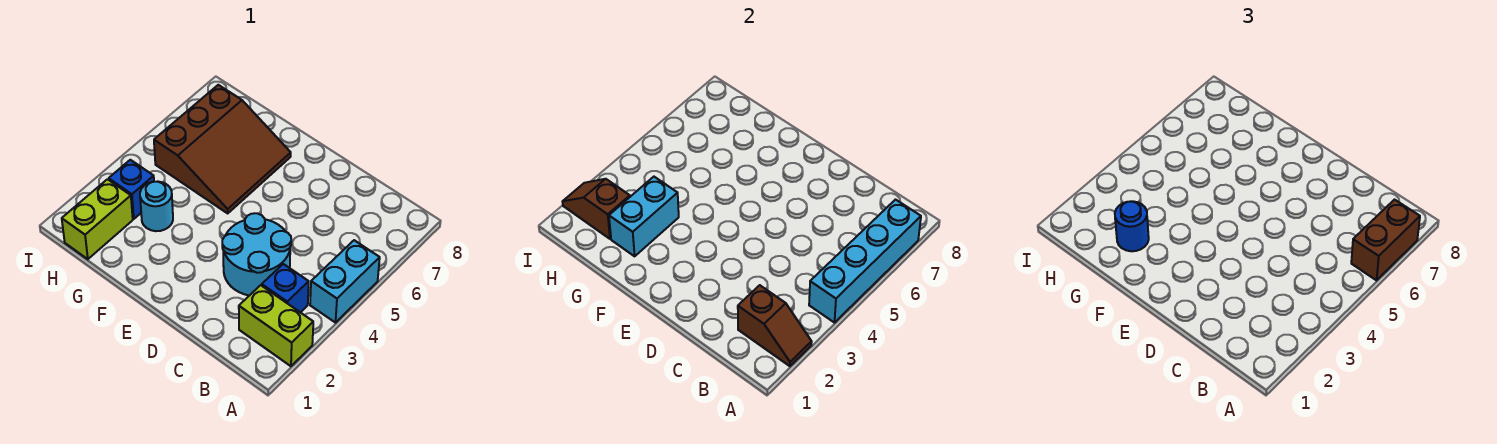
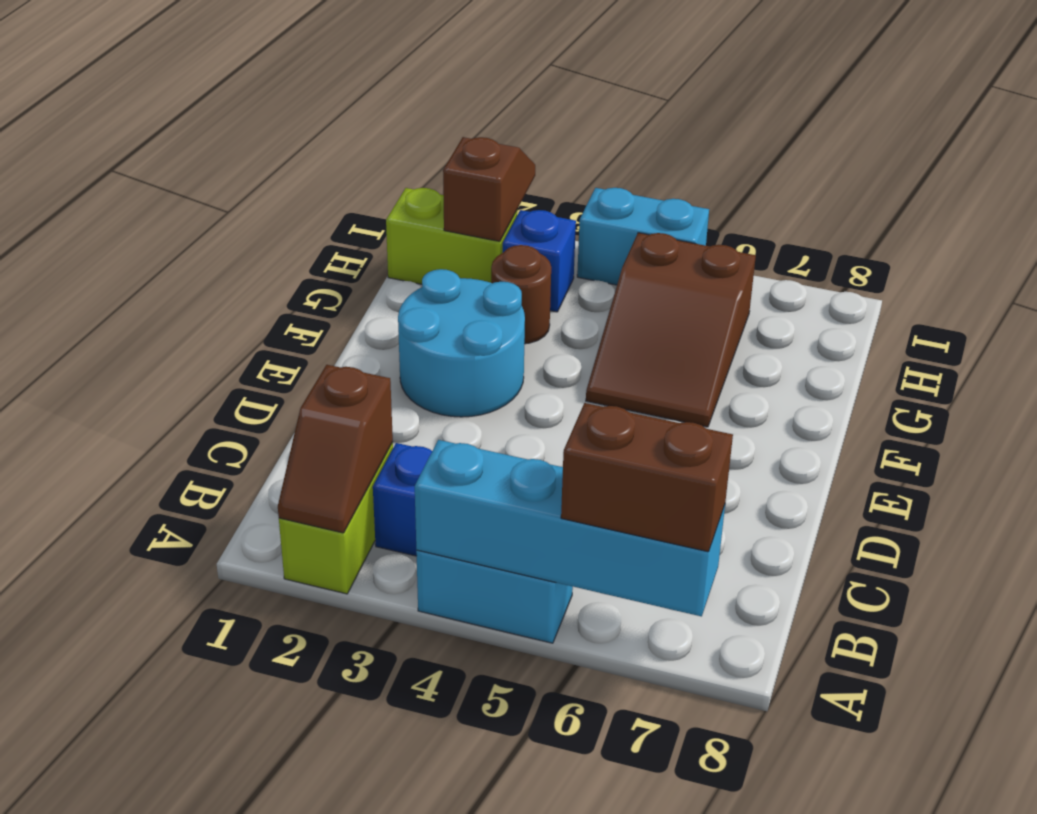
cyan 2x2 round brick [222,213,291,296] -> cyan 2x2 round brick moved to [398,269,525,417]
brown 3x3 slope [154,85,291,213] -> brown 2x3 slope [586,233,756,427]
cyan 1x2 brick [609,177,679,256] -> cyan 1x2 brick moved to [577,188,709,285]
blue 1x1 round brick [1115,201,1149,251] -> none
cyan 1x1 round brick [140,182,173,231] -> brown 1x1 round brick [491,245,551,344]

